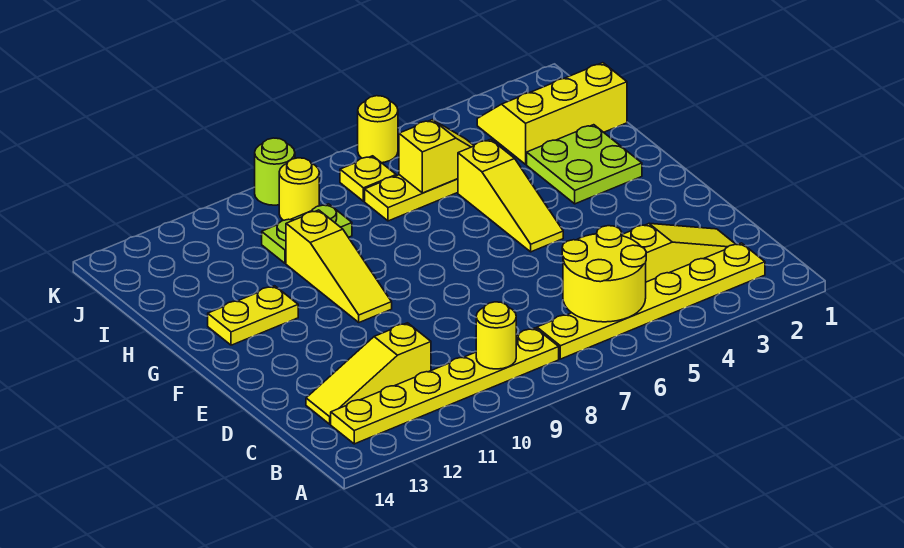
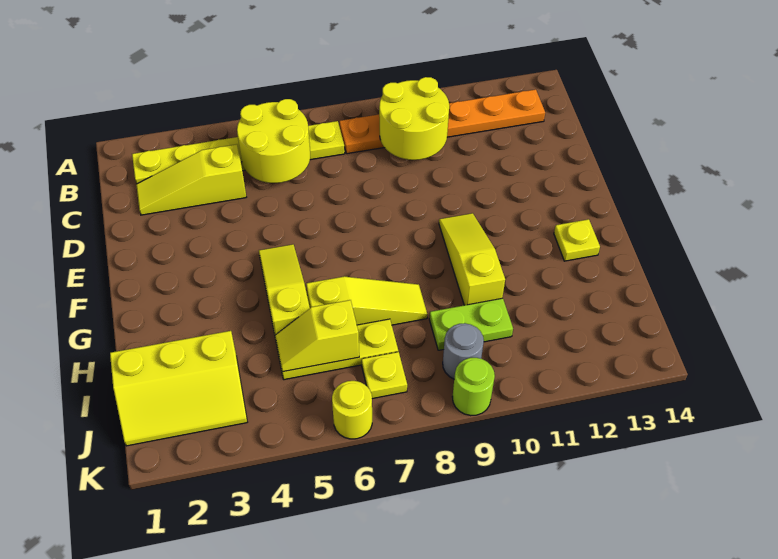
yellow 1x6 plate [331,328,559,444] -> orange 1x6 plate [340,89,545,154]
yellow 1x1 round brick [476,302,516,369] -> yellow 2x2 round brick [379,77,449,160]
yellow 1x3 slope [306,323,431,424] -> yellow 1x3 slope moved to [306,277,427,325]
lime 2x2 plate [527,125,642,204] -> none
yellow 1x2 plate [208,286,298,345] -> yellow 1x1 plate [554,219,600,261]
yellow 1x1 round brick [279,158,319,220] -> grey 1x1 round brick [443,323,484,379]

